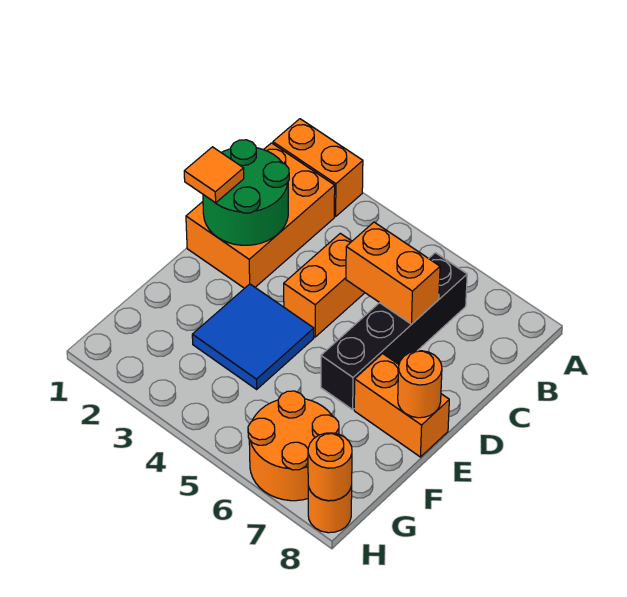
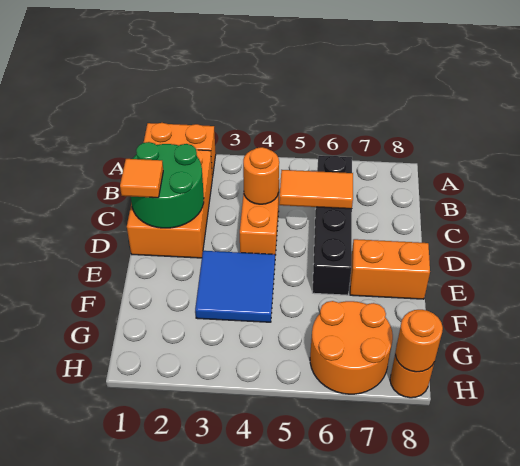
orange 1x2 brick [346,222,440,324] -> orange 1x2 tile [279,170,353,209]
orange 1x1 round brick [398,351,442,418] -> orange 1x1 round brick moved to [243,147,279,204]

